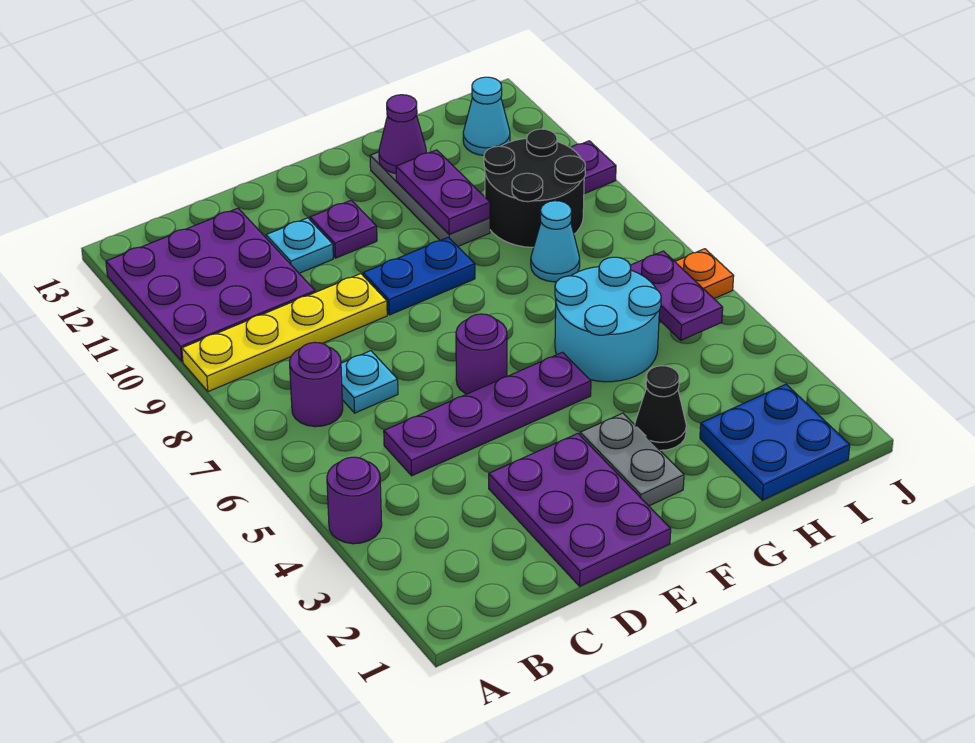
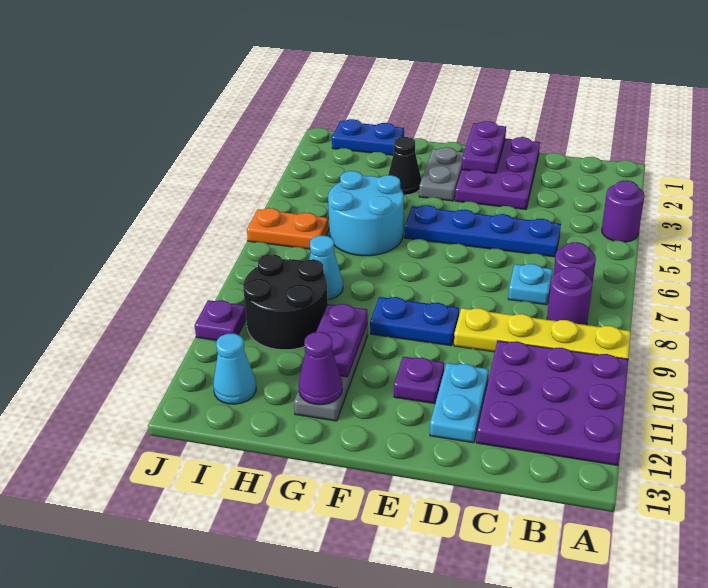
purple 1x4 plate [384,352,591,476] -> blue 1x4 plate [405,205,561,257]
cyan 1x1 plate [266,218,333,273] -> cyan 1x2 plate [430,363,489,443]
purple 1x1 round brick [456,314,507,394] -> purple 1x1 round brick moved to [547,267,592,325]
blue 2x2 plate [700,384,850,500] -> blue 1x2 plate [332,119,404,155]
purple 1x2 plate [630,251,723,340] -> purple 1x2 plate moved to [462,121,506,173]

